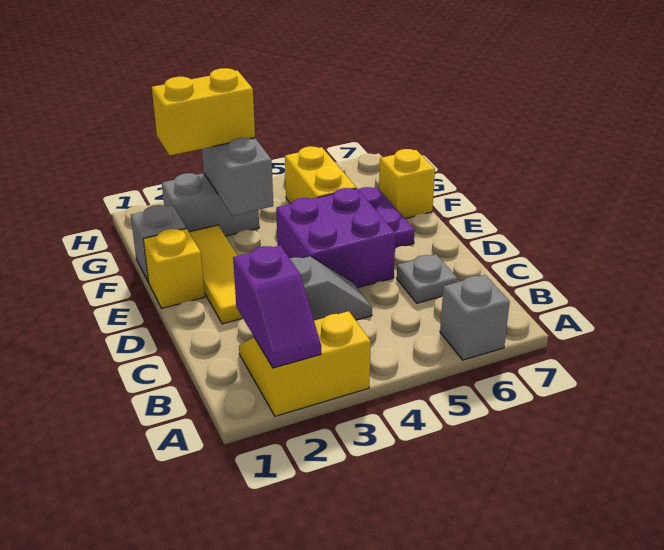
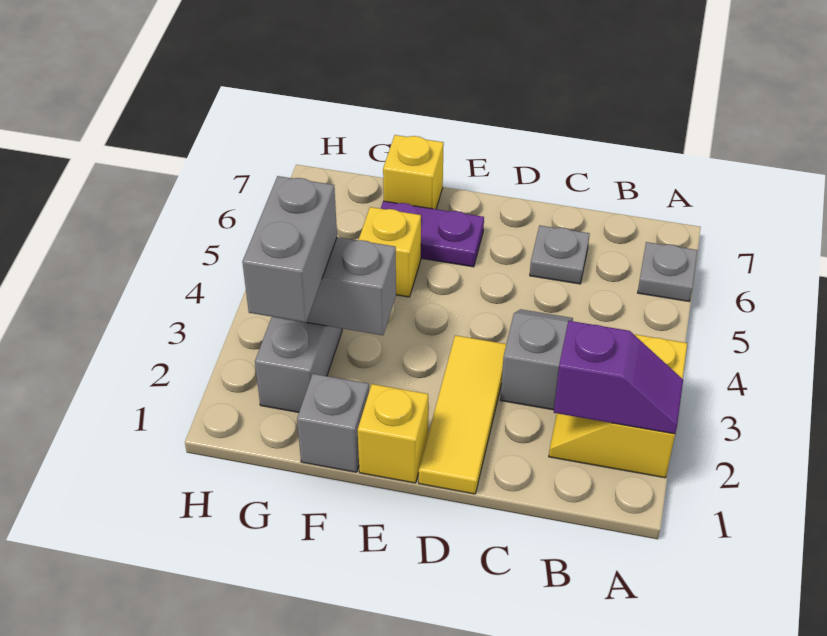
grey 1x1 brick [440,275,510,360] -> grey 1x1 plate [638,242,698,301]
yellow 1x3 tile [189,225,243,324] -> yellow 1x3 tile turned to [419,335,506,494]
purple 2x2 brick [276,188,396,288] -> none
yellow 1x2 brick [285,146,356,204] -> yellow 1x1 brick [359,207,421,297]
yellow 1x2 brick [152,68,255,156] -> grey 1x2 brick [242,176,337,322]

